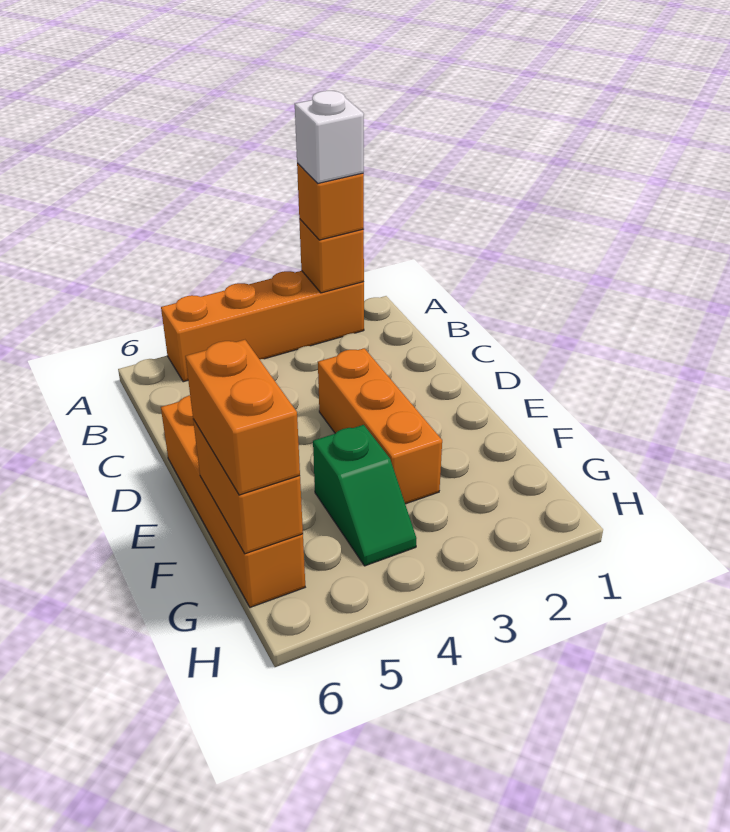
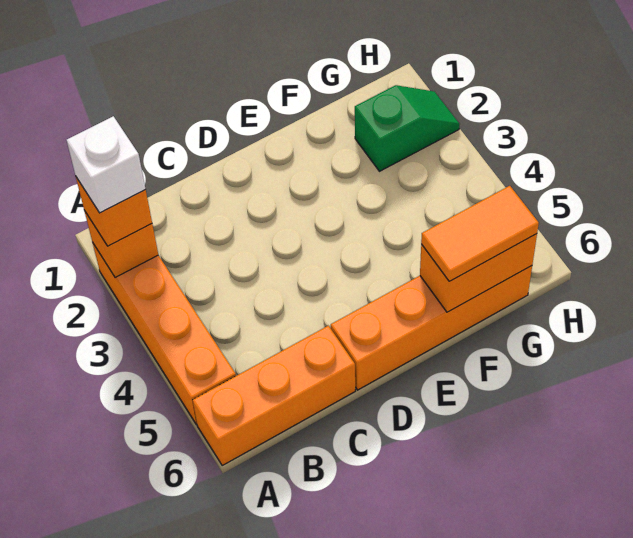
orange 1x3 brick [318,348,442,504] -> orange 1x3 brick moved to [193,326,355,466]
green 1x2 slope [313,425,416,566] -> green 1x2 slope moved to [355,85,459,171]
orange 1x2 brick [185,340,300,495] -> orange 1x2 tile [421,186,539,281]

